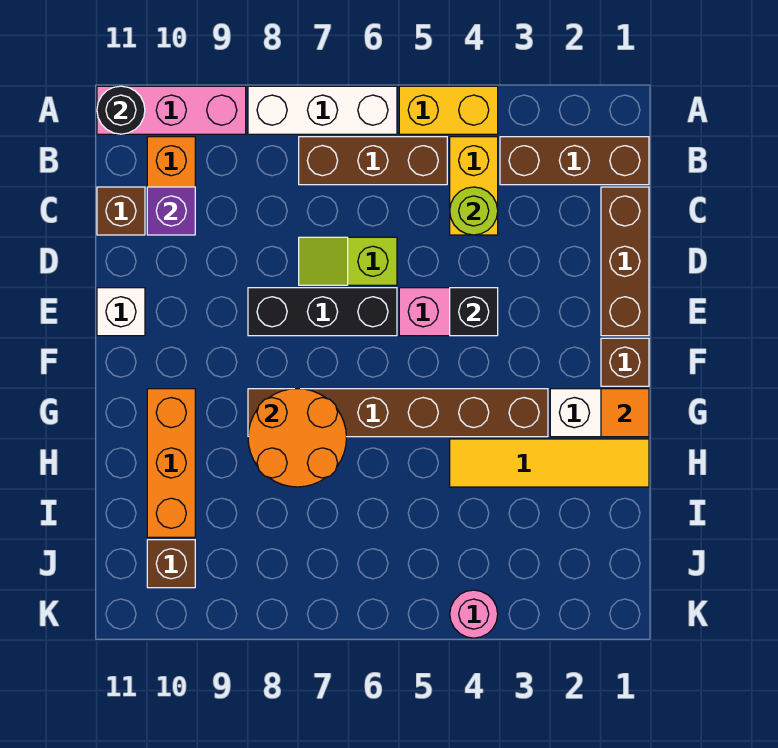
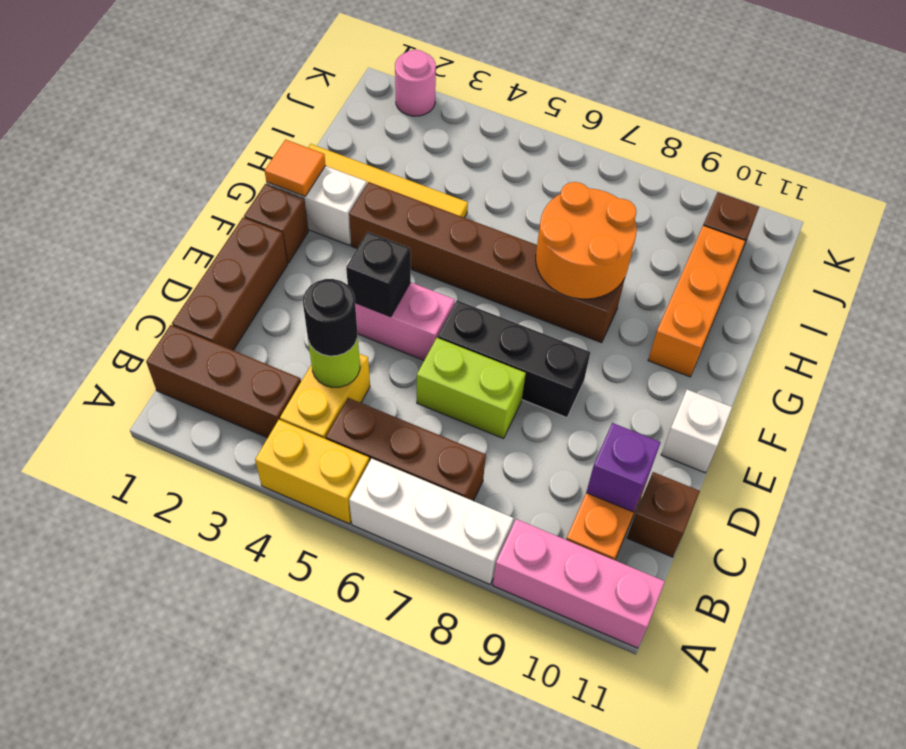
black 1x1 round brick [97,86,145,134] -> black 1x1 round brick moved to [303,279,357,356]
lime 1x2 slope [299,237,397,285] -> lime 1x2 brick [417,338,526,439]
pink 1x1 round brick [450,590,498,638] -> pink 1x1 round brick moved to [395,50,436,116]

